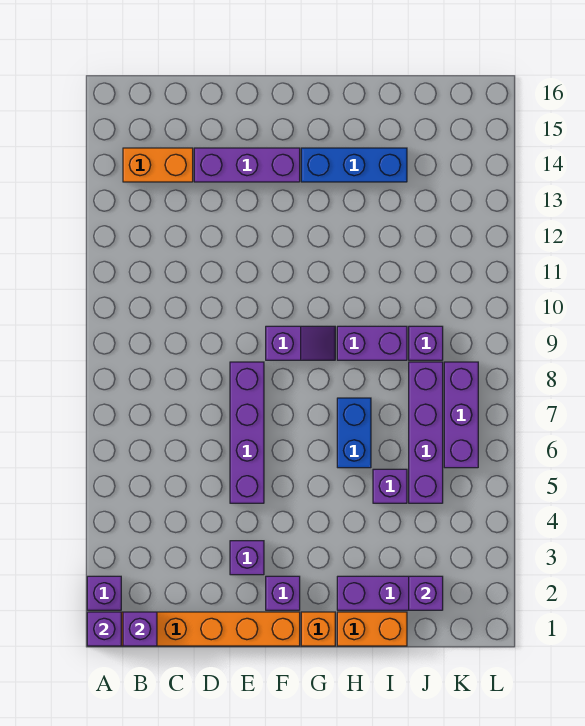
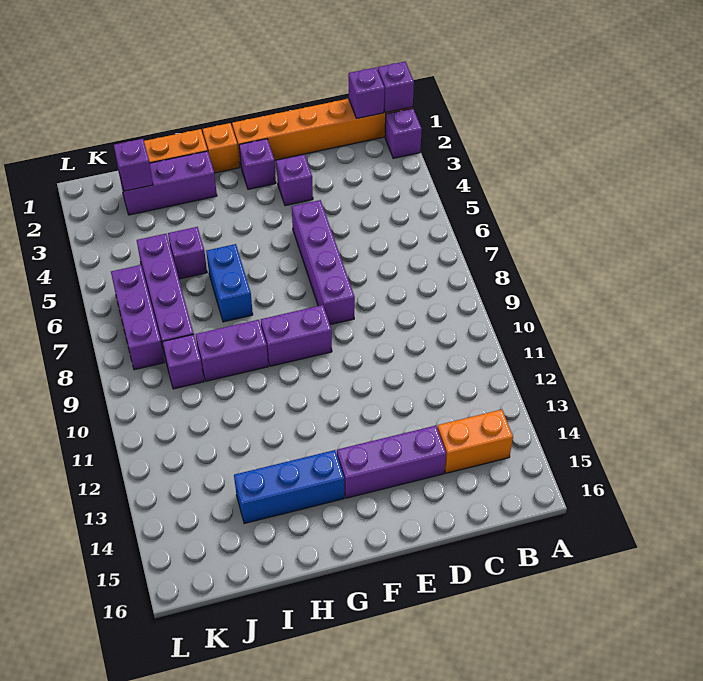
purple 1x2 slope [266,326,335,360] -> purple 1x2 brick [261,305,332,366]

